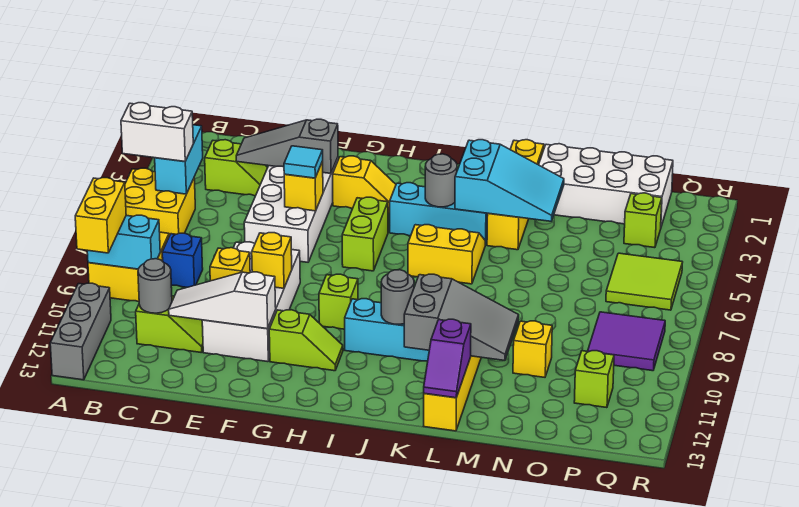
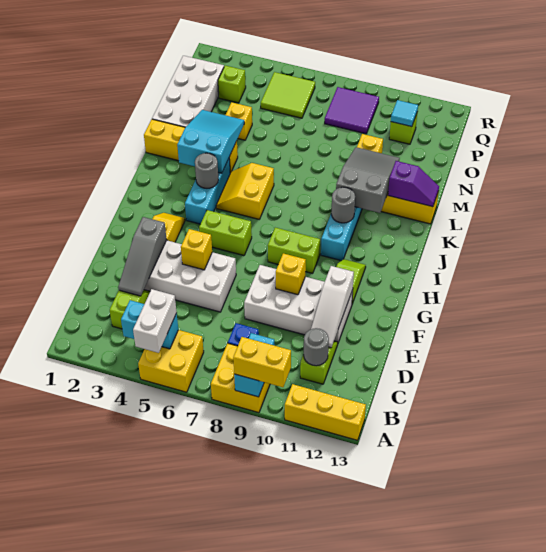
grey 1x3 brick [50,283,111,380] -> yellow 1x3 brick [285,384,366,440]
yellow 1x1 brick [210,248,250,281] -> yellow 1x1 brick moved to [226,102,252,140]
cyan 1x1 tile [284,146,323,178] -> cyan 1x1 tile moved to [391,100,418,127]
lime 1x1 brick [319,274,358,329] -> lime 1x2 brick [268,228,320,273]

